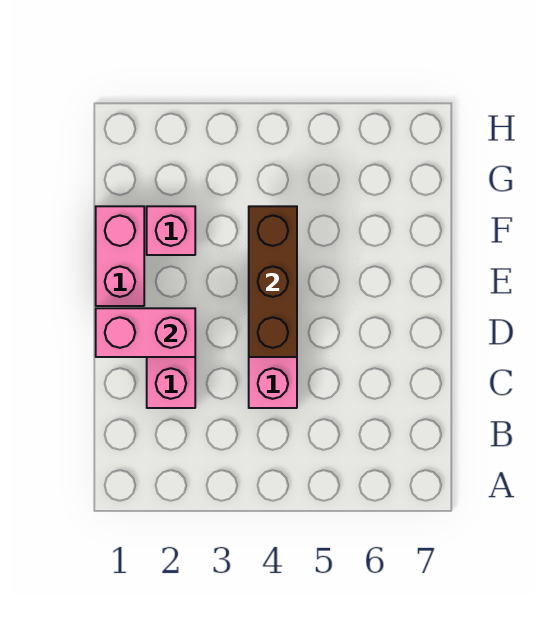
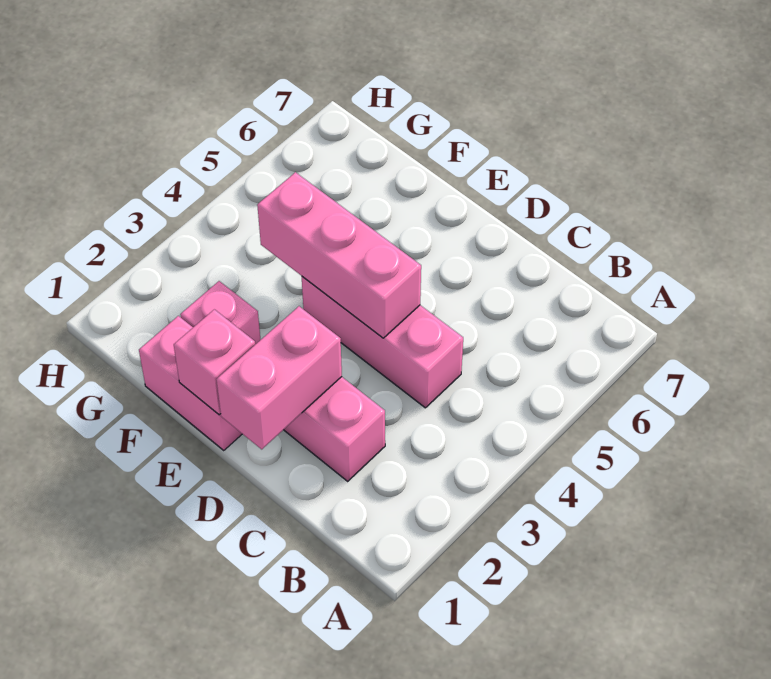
brown 1x3 brick [249,206,297,357] -> pink 1x3 brick [257,172,421,338]
none -> pink 1x1 brick [174,309,255,415]

